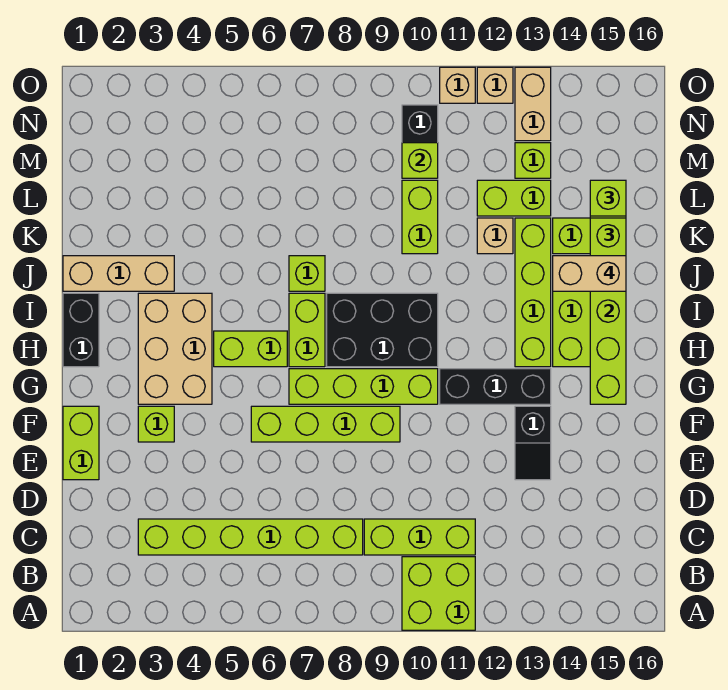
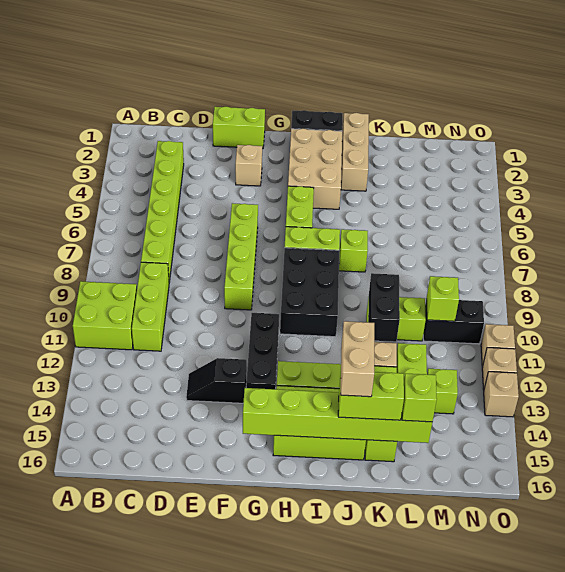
lime 1x1 brick [138,406,174,442] -> tan 1x1 brick [235,145,262,186]
tan 2x3 brick [138,293,212,404] -> tan 2x3 brick turned to [288,129,342,209]
lime 1x4 brick [289,369,438,404] -> none
none -> black 1x2 brick [368,273,400,342]
tan 1x2 brick [515,67,551,141] -> tan 1x1 brick [484,372,519,417]

